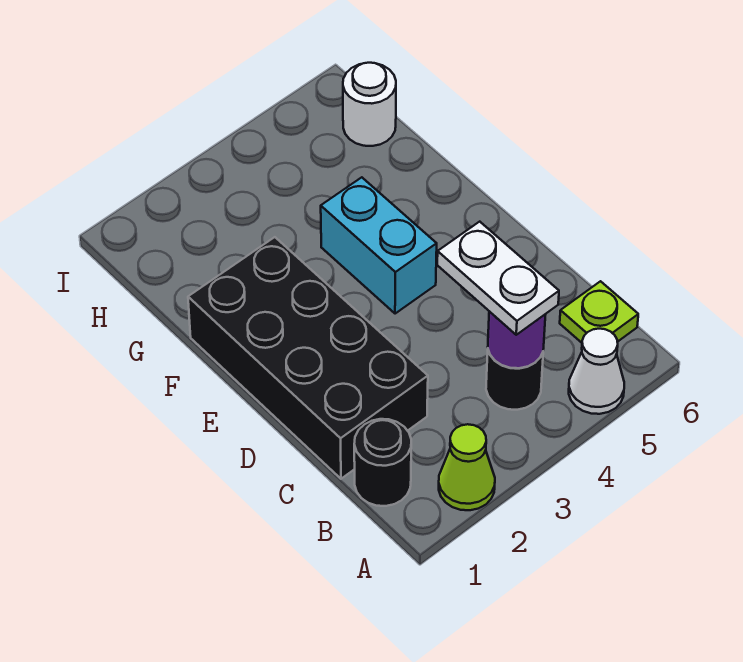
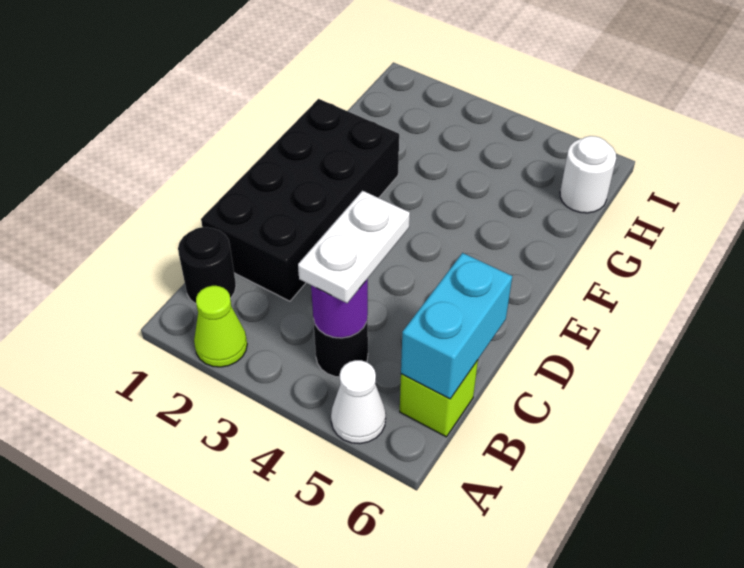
lime 1x1 plate [560,281,638,343] -> lime 1x1 brick [400,360,478,437]
cyan 1x2 brick [321,177,437,314] -> cyan 1x2 brick moved to [401,253,512,399]

